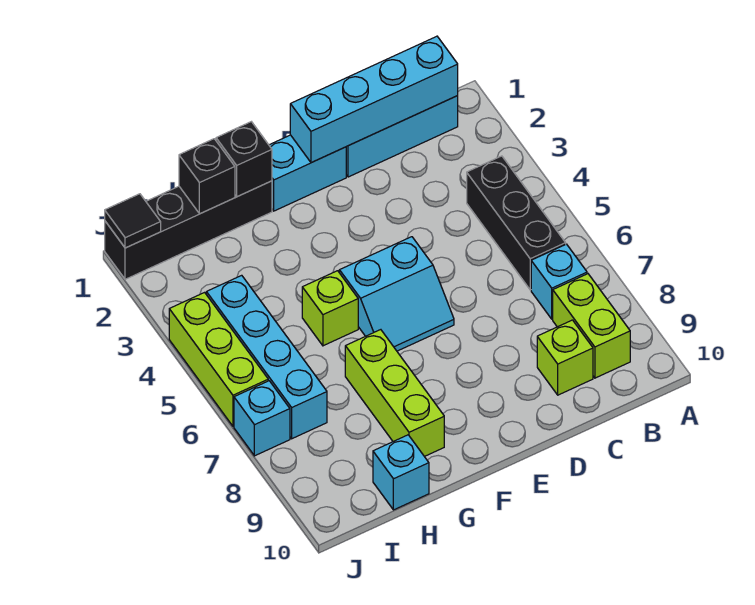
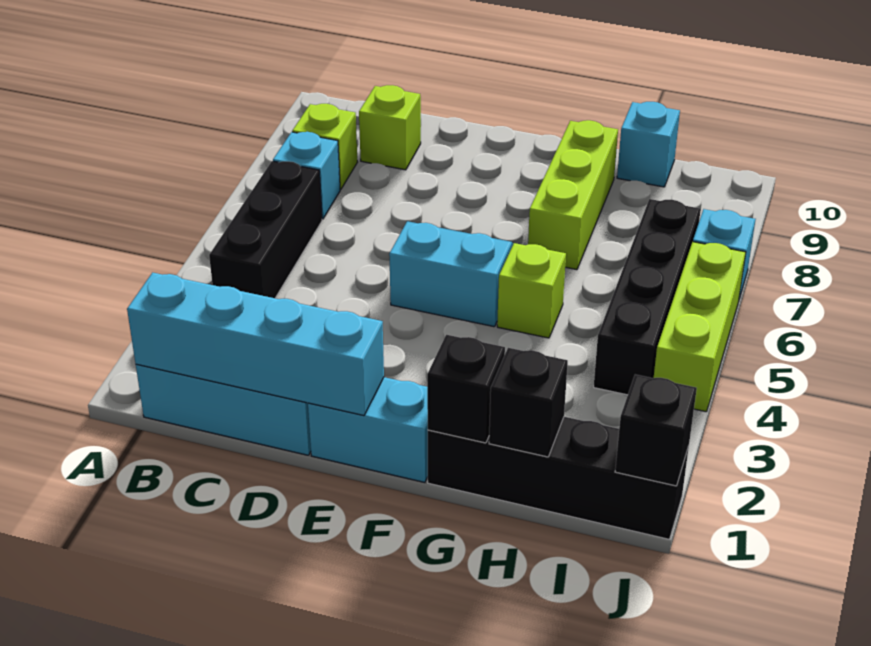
lime 1x2 brick [553,274,630,378] -> lime 1x1 brick [292,104,357,189]
cyan 1x4 brick [206,275,327,439] -> black 1x4 brick [594,199,701,395]
black 1x1 tile [105,194,161,248] -> black 1x1 brick [615,375,697,486]

